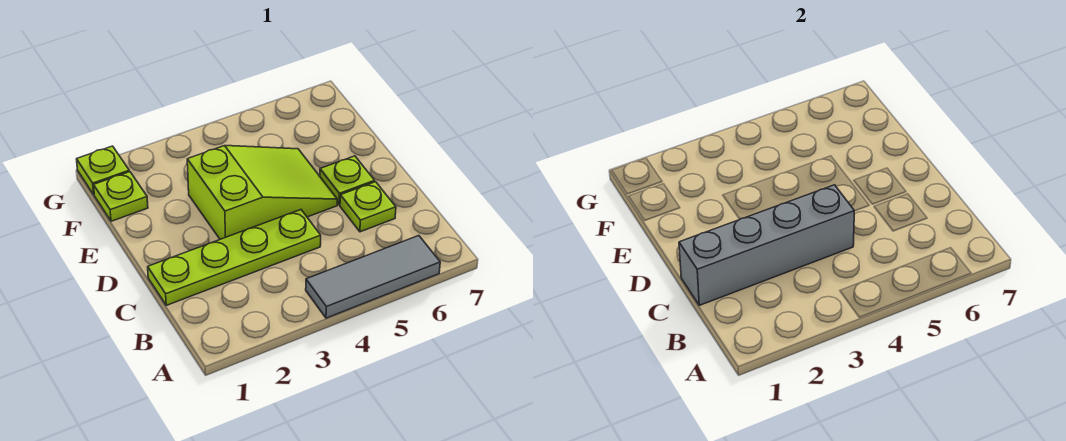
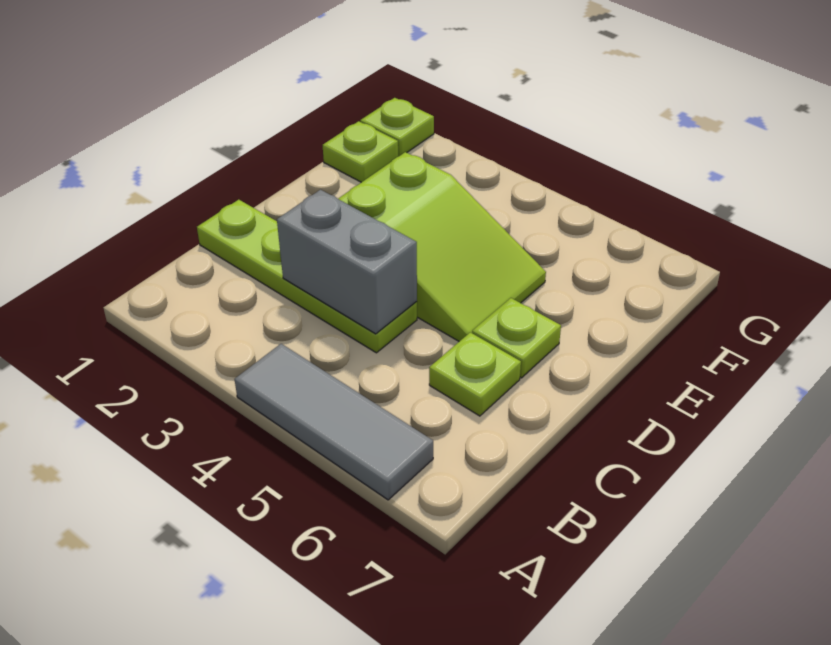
grey 1x4 brick [679,185,854,305] -> grey 1x2 brick [277,190,417,334]

